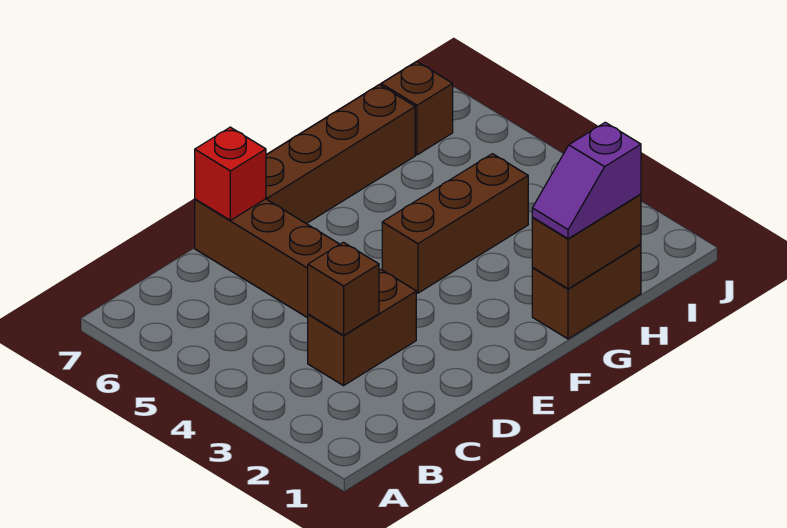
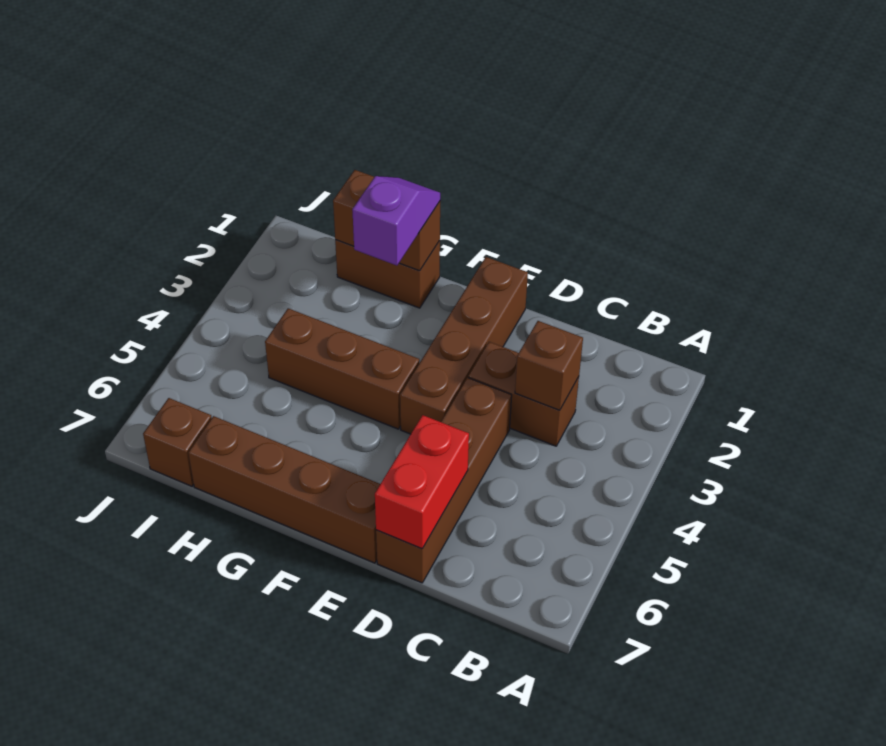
red 1x1 brick [195,127,266,220] -> red 1x2 brick [375,415,469,549]
none -> brown 1x4 brick [400,257,528,434]
purple 1x2 slope [532,122,641,239] -> purple 1x2 slope turned to [352,176,440,265]

